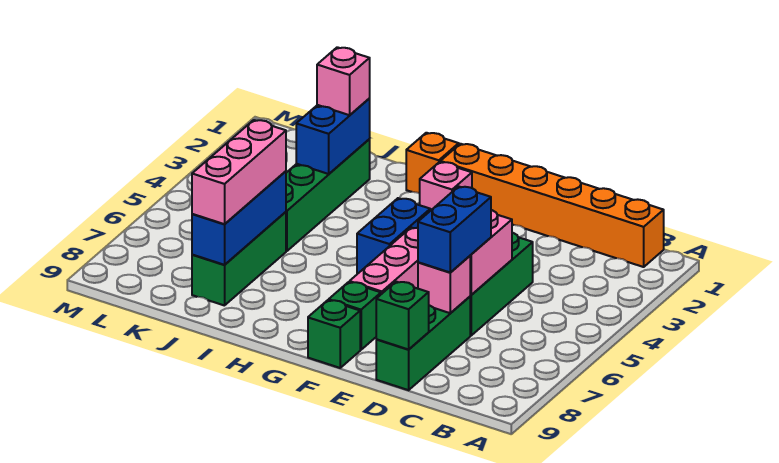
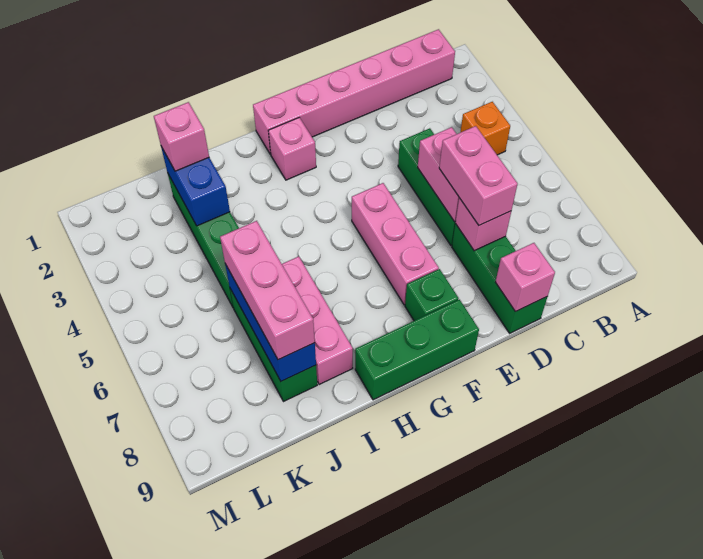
orange 1x6 brick [440,144,664,267] -> pink 1x6 brick [253,29,455,154]
blue 1x2 brick [418,186,491,273] -> pink 1x2 brick [439,126,517,225]
green 1x1 brick [376,282,429,349] -> pink 1x1 brick [496,243,555,311]
green 1x1 brick [308,300,360,368] -> green 1x3 brick [355,300,479,400]
blue 1x2 brick [357,198,430,274] -> none
orange 1x1 brick [406,133,459,194] -> orange 1x1 brick moved to [461,102,510,155]
none -> pink 1x3 brick [282,256,353,385]

